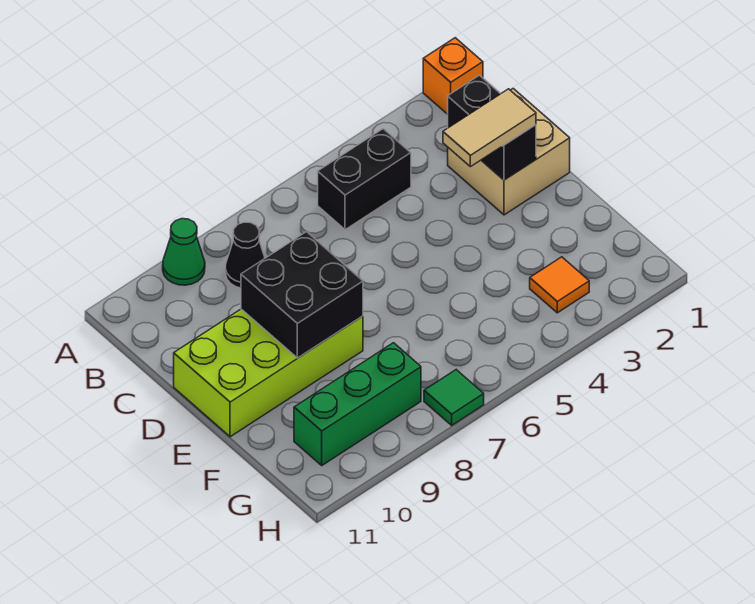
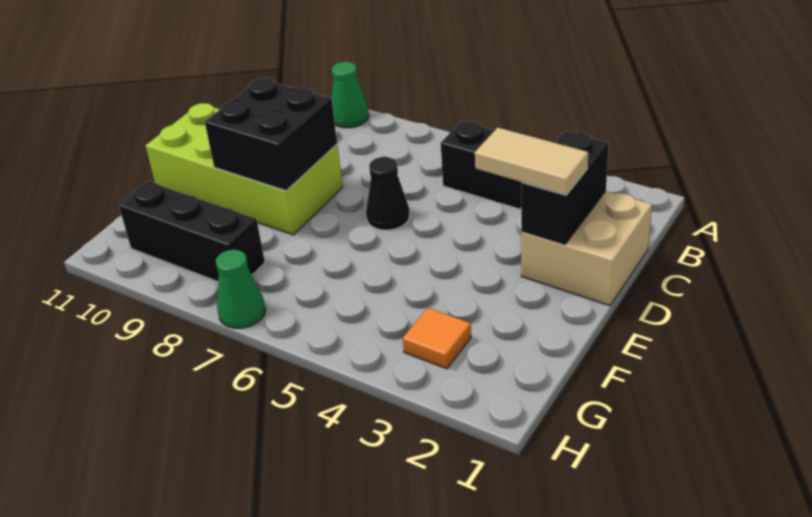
orange 1x1 brick [423,38,483,114] -> none
black 1x1 cone [225,222,265,288] -> black 1x1 cone moved to [366,157,410,230]
green 1x3 brick [294,343,421,465] -> black 1x3 brick [119,182,265,282]
green 1x1 tile [424,370,484,425] -> green 1x1 cone [216,250,266,328]

